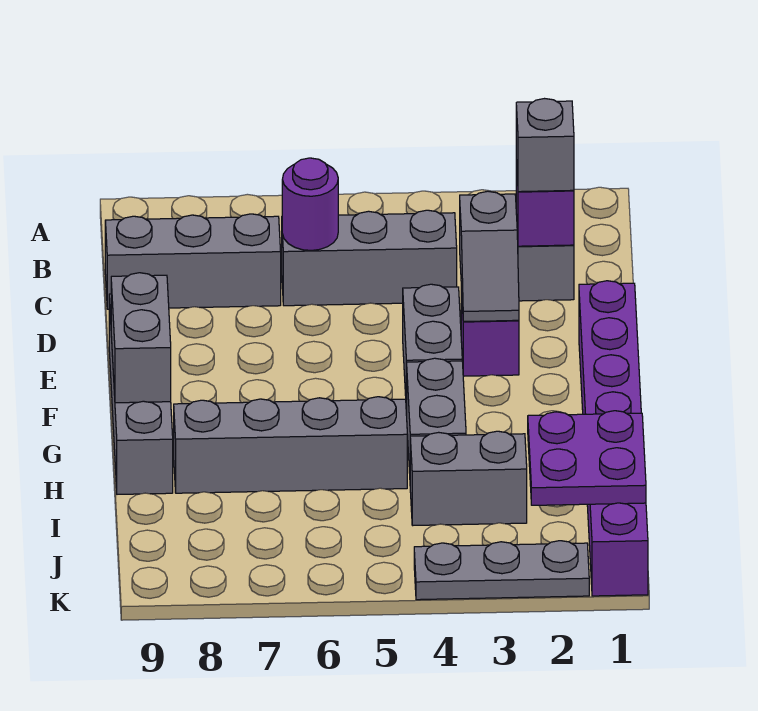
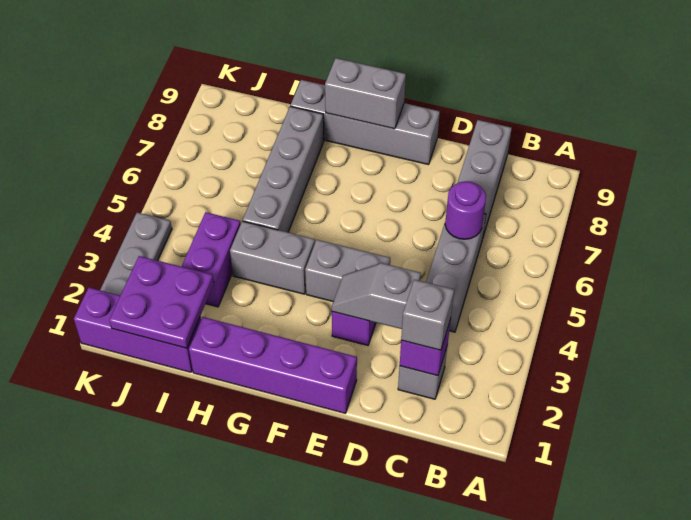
grey 1x2 brick [410,431,527,525] -> purple 1x2 brick [182,212,241,307]

